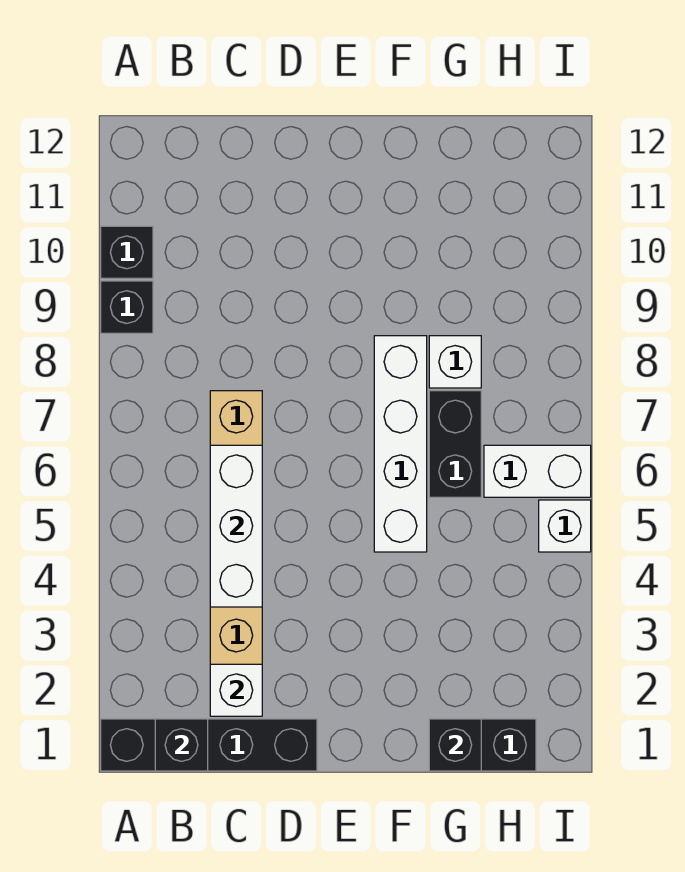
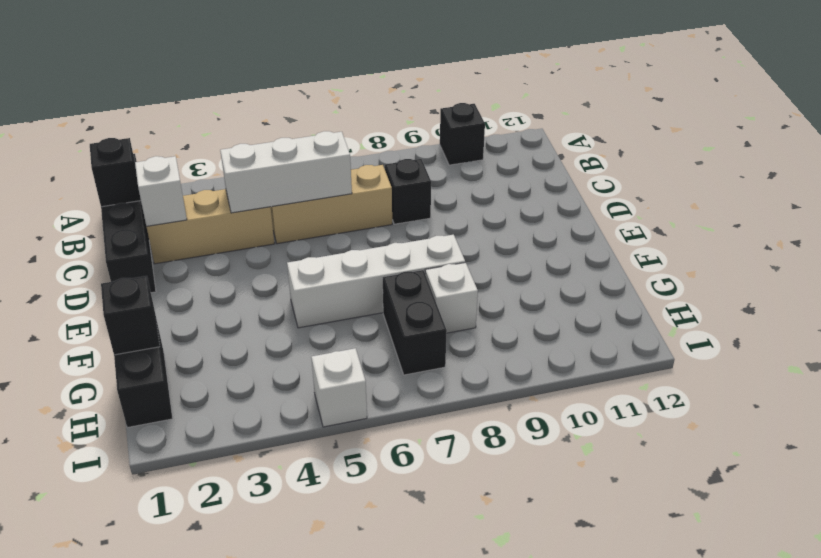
black 1x1 brick [101,281,153,333] -> black 1x1 brick moved to [385,159,431,224]
black 1x2 brick [429,391,481,497] -> black 1x2 brick turned to [382,270,447,375]
white 1x2 brick [484,445,591,497] -> none

